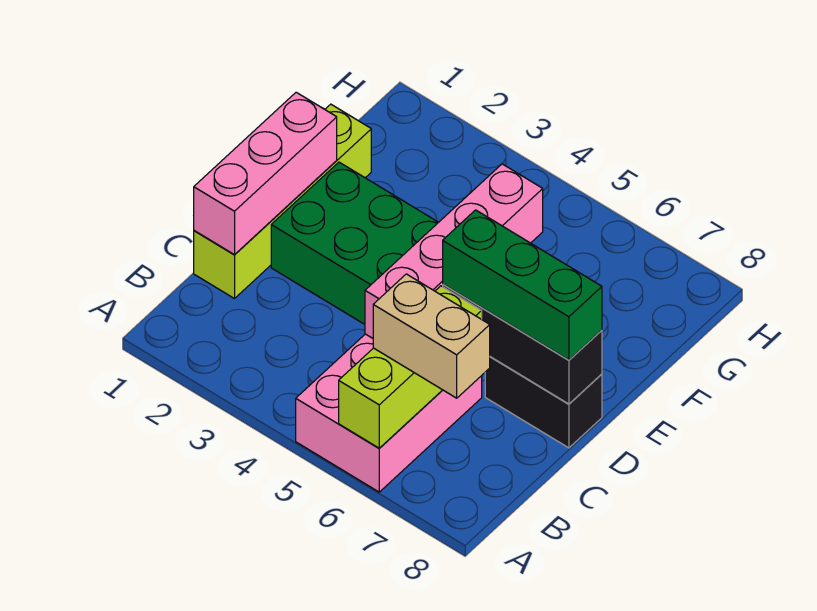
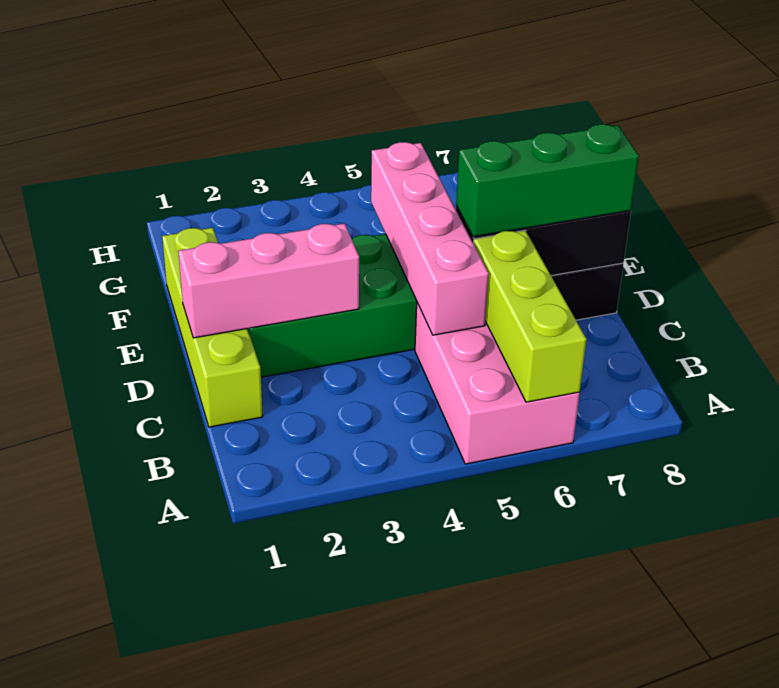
tan 1x2 brick [373,274,490,398] -> none
pink 1x3 brick [194,92,337,255] -> pink 1x3 brick turned to [178,223,359,338]

